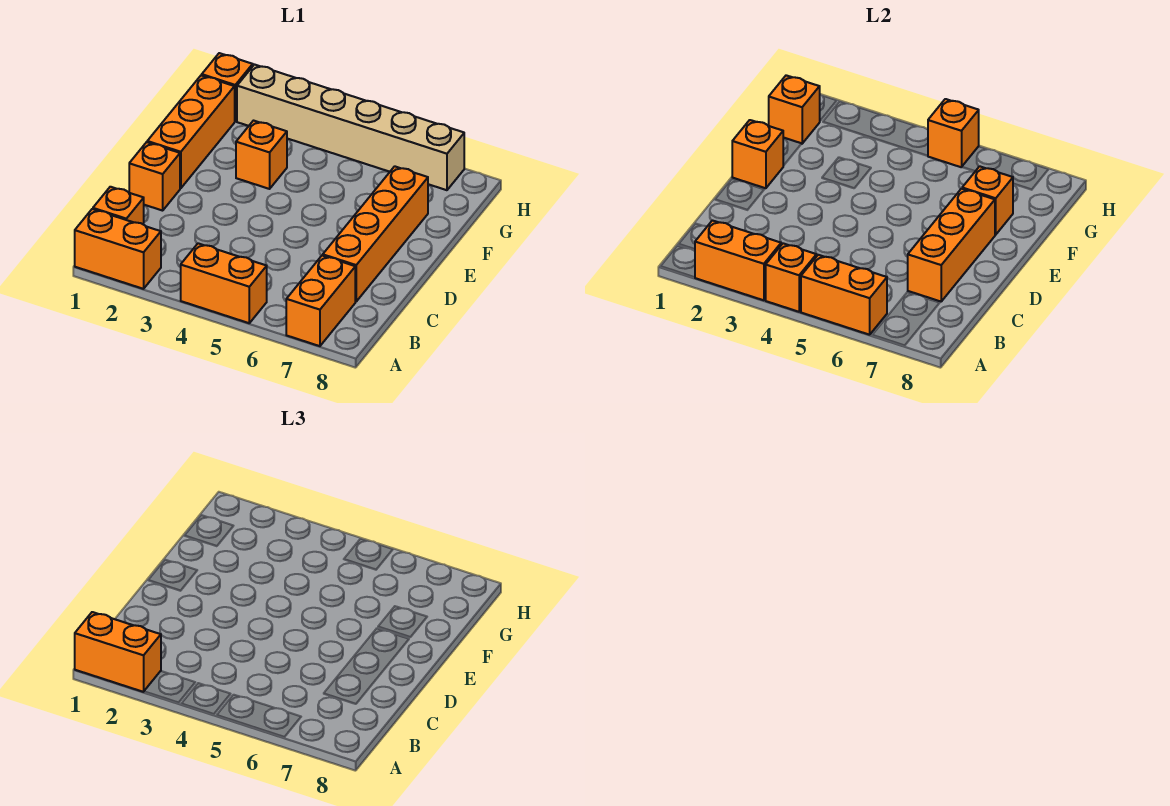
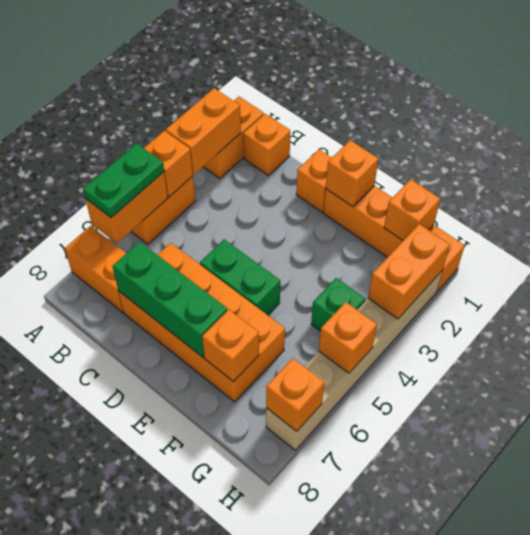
orange 1x2 brick [75,612,161,692] -> orange 1x2 brick moved to [368,224,450,319]
none -> green 1x2 plate [83,143,164,217]
orange 1x4 brick [323,166,428,301] -> orange 2x4 brick [119,243,285,402]
orange 1x3 brick [908,189,995,301] -> green 1x3 brick [113,242,227,357]
none -> green 1x2 brick [200,240,280,315]
orange 1x1 brick [236,121,287,189] -> orange 1x1 brick moved to [266,358,324,431]
none -> green 1x1 brick [311,278,365,331]

